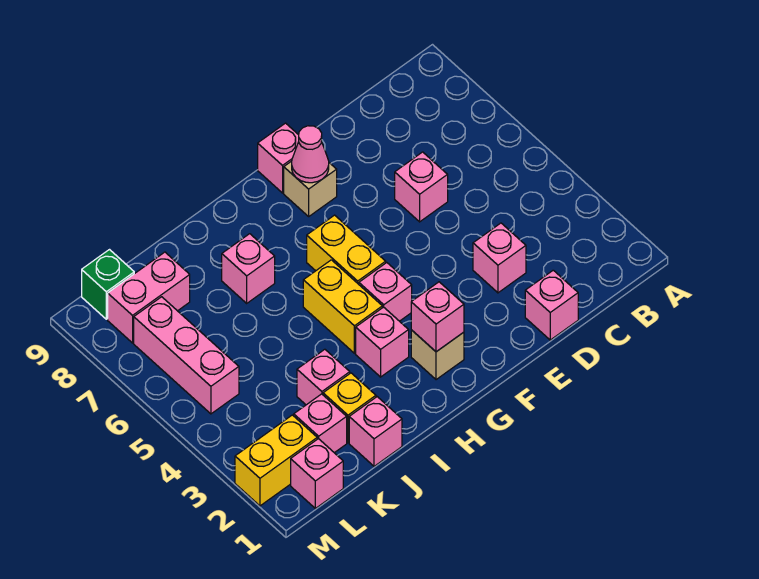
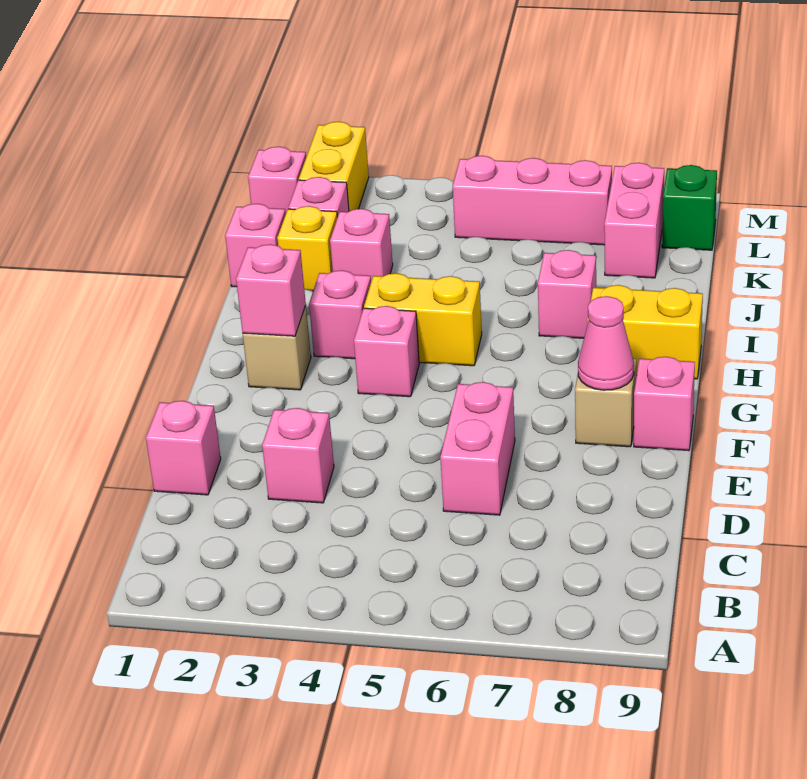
pink 1x1 brick [395,152,448,222] -> pink 1x2 brick [440,382,515,515]
yellow 1x2 brick [307,215,386,284] -> yellow 1x2 brick moved to [587,285,703,379]

